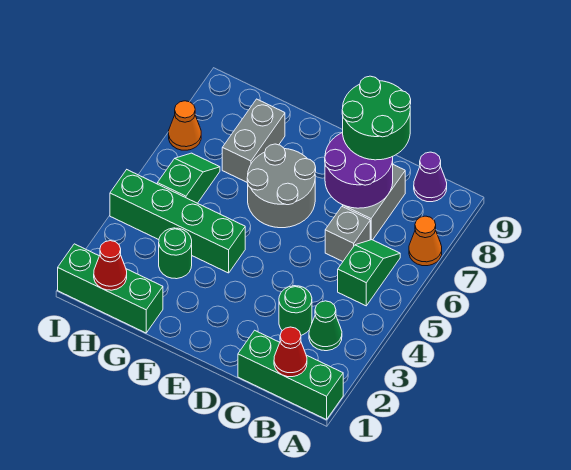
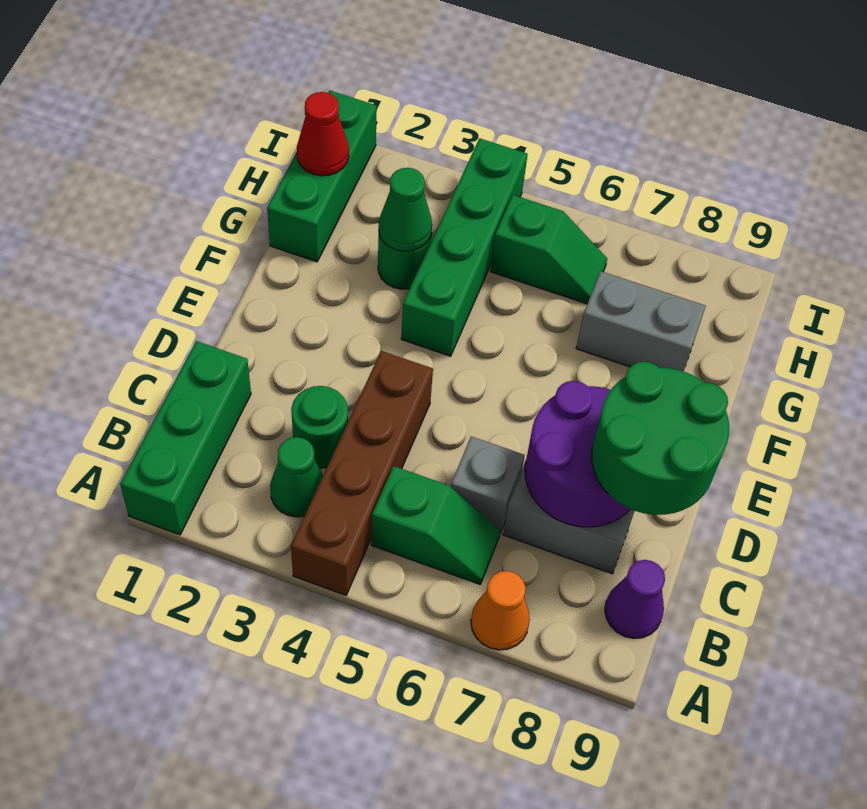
none -> brown 1x4 brick [291,351,433,595]
red 1x1 cone [274,327,307,377] -> none
grey 2x2 round brick [247,144,316,228] -> none
none -> green 1x1 cone [379,168,432,251]
orange 1x1 cone [169,101,201,150] -> none

